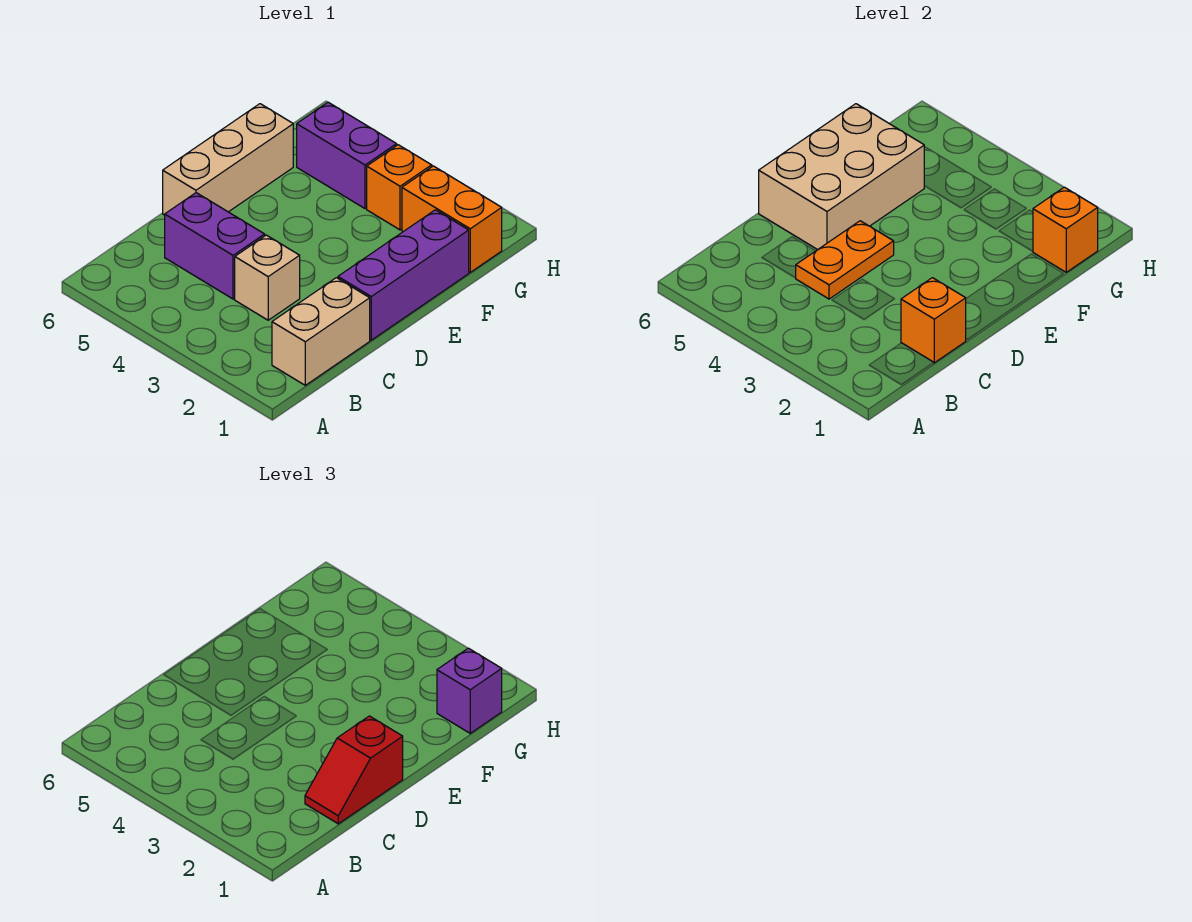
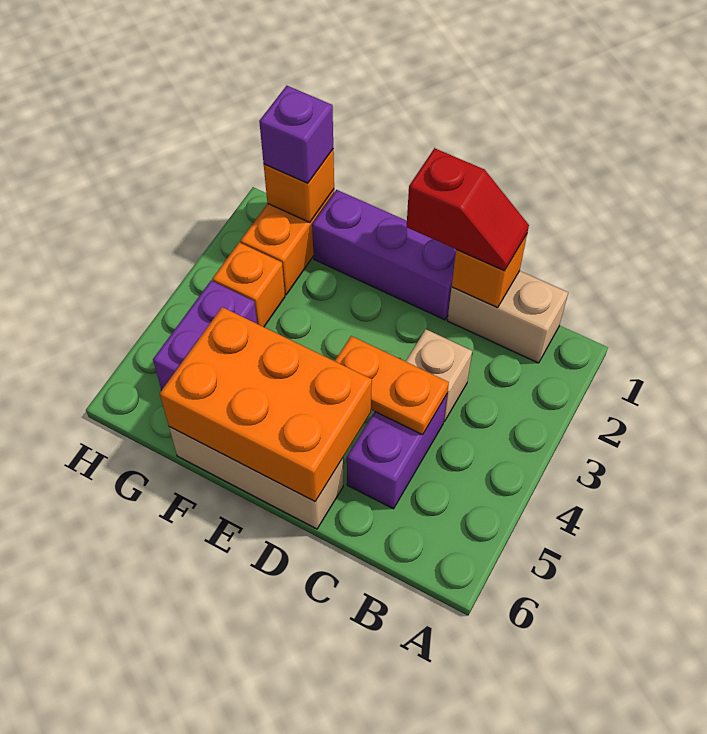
tan 2x3 brick [759,104,924,250] -> orange 2x3 brick [160,307,372,502]

